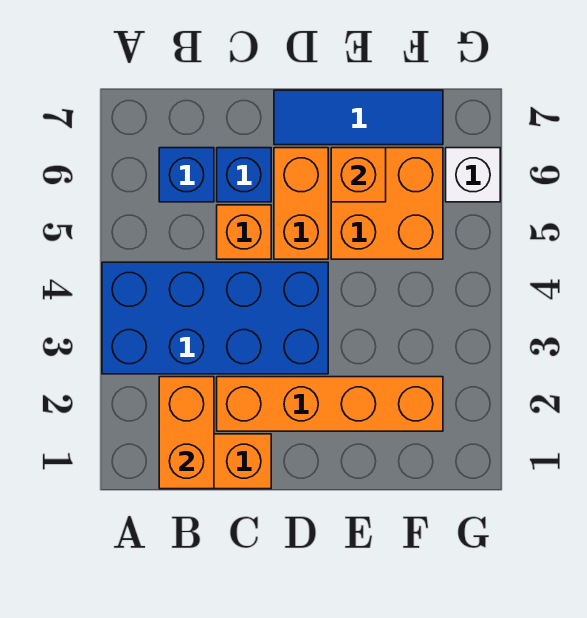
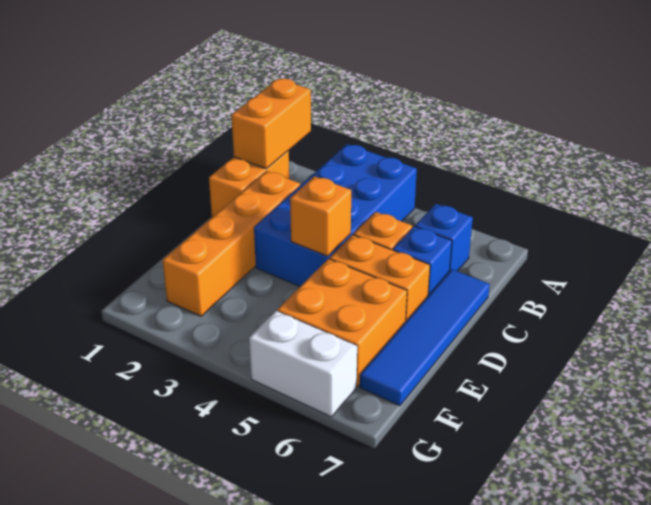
orange 1x2 brick [159,377,214,489] -> orange 1x2 brick turned to [231,79,311,169]
blue 1x3 tile [274,90,443,145] -> blue 1x4 tile [360,269,490,406]
orange 1x1 brick [331,148,386,202] -> orange 1x1 brick moved to [290,176,351,256]
white 1x1 brick [446,148,500,202] -> white 1x2 brick [249,311,357,417]

